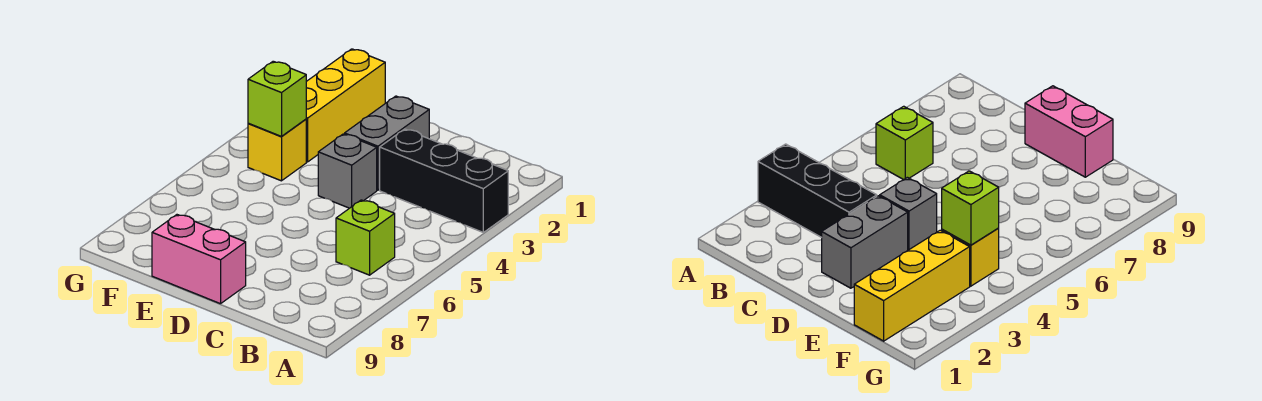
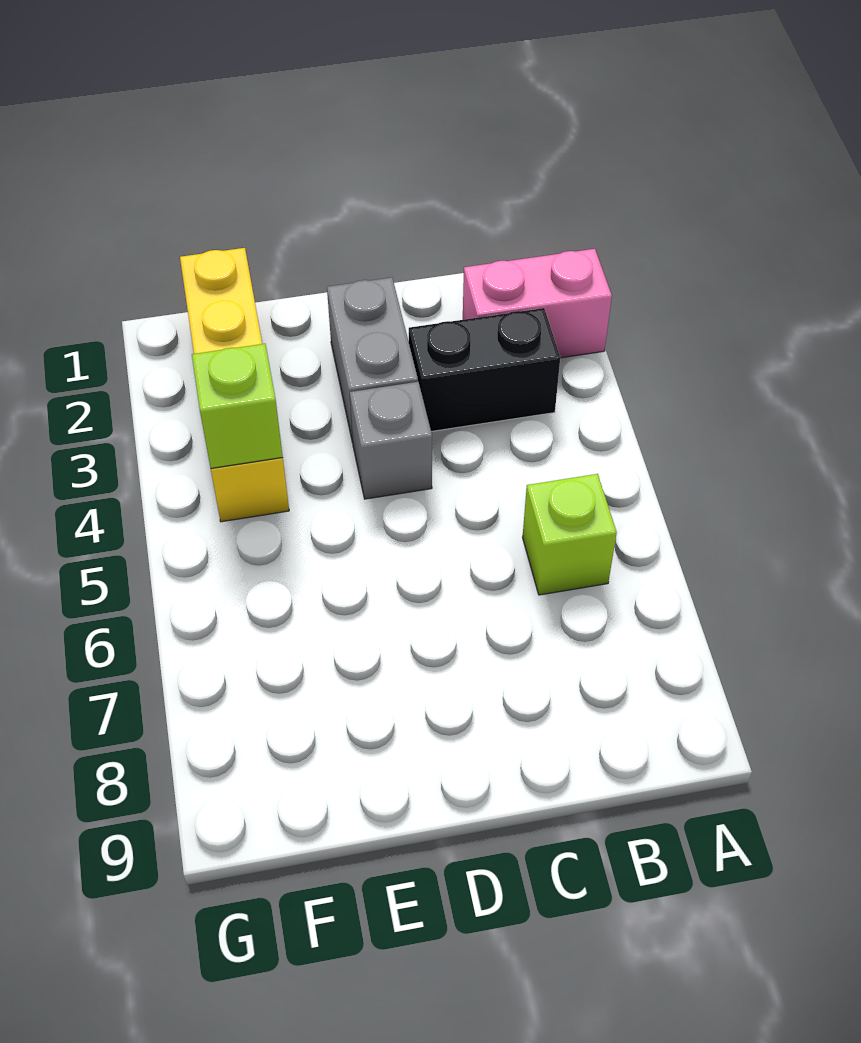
black 1x3 brick [380,129,508,232] -> black 1x2 brick [409,308,560,431]
pink 1x2 brick [152,215,246,304] -> pink 1x2 brick moved to [463,249,612,358]

